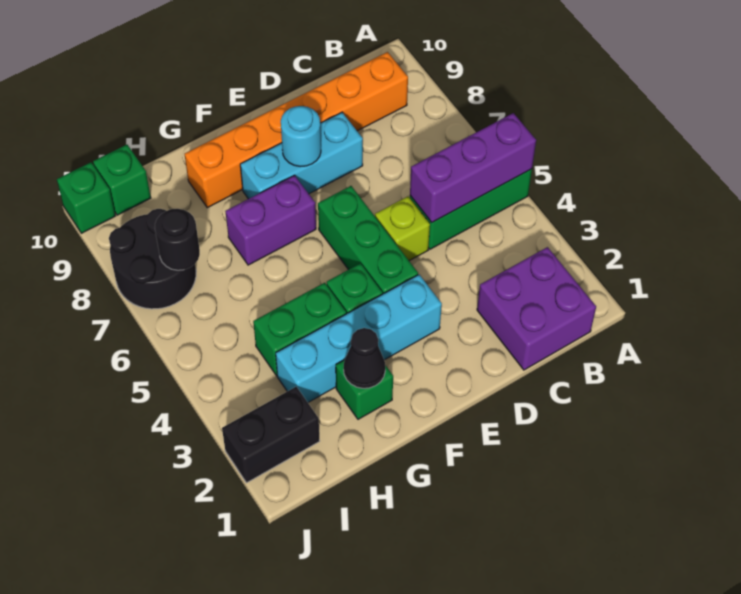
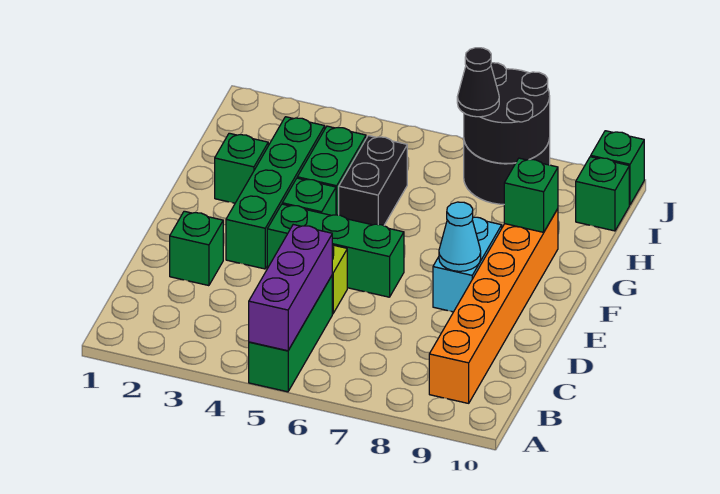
purple 2x2 brick [477,247,596,370] -> none
none -> green 1x1 brick [170,211,223,286]
cyan 1x3 brick [240,112,363,199] -> cyan 1x2 brick [433,217,502,312]
cyan 1x4 brick [276,275,442,402] -> green 1x4 brick [226,117,325,269]
cyan 1x1 round brick [281,106,321,167] -> cyan 1x1 cone [439,202,481,271]
purple 1x2 brick [225,175,316,265] -> none
black 1x1 cone [344,328,385,388] -> black 1x1 cone moved to [457,48,499,117]
none -> green 1x1 brick [504,158,558,232]
black 1x2 brick [222,387,320,483] -> black 1x2 brick moved to [339,136,407,226]
black 1x1 round brick [155,209,200,270] -> black 2x2 round brick [464,63,550,163]

